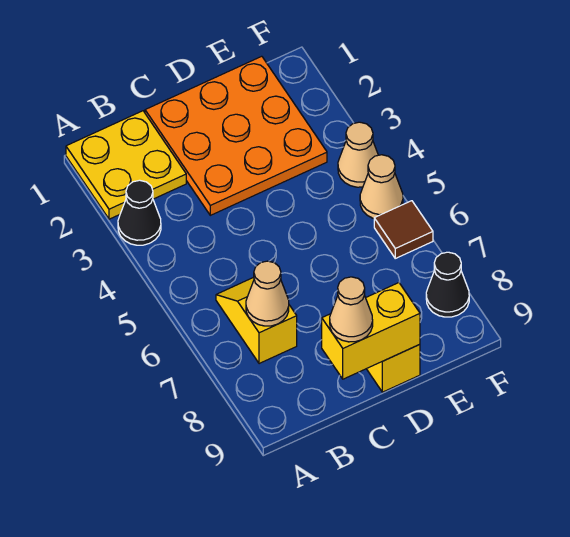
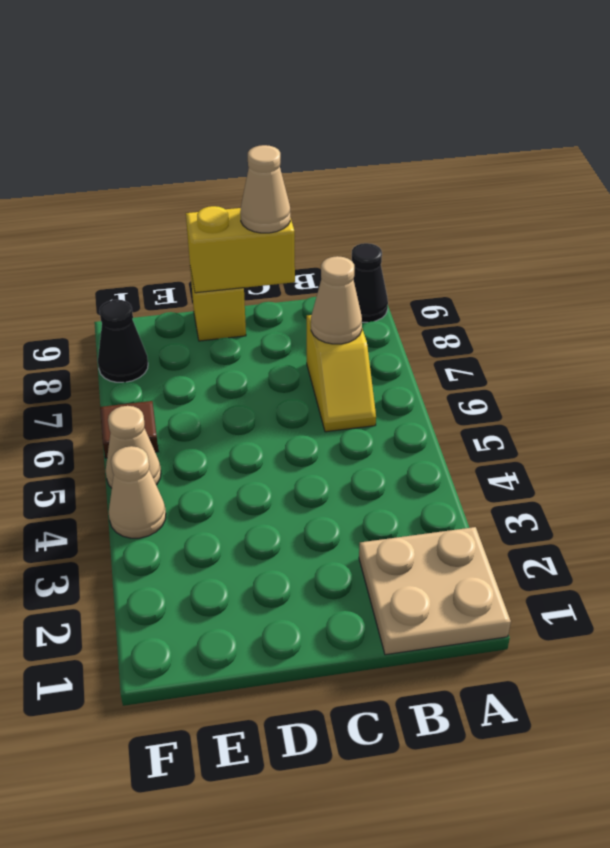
yellow 2x2 plate [66,111,186,219] -> tan 2x2 plate [359,527,511,655]
black 1x1 cone [118,180,161,245] -> black 1x1 cone moved to [352,243,388,322]
orange 3x3 plate [145,56,327,215] -> none

